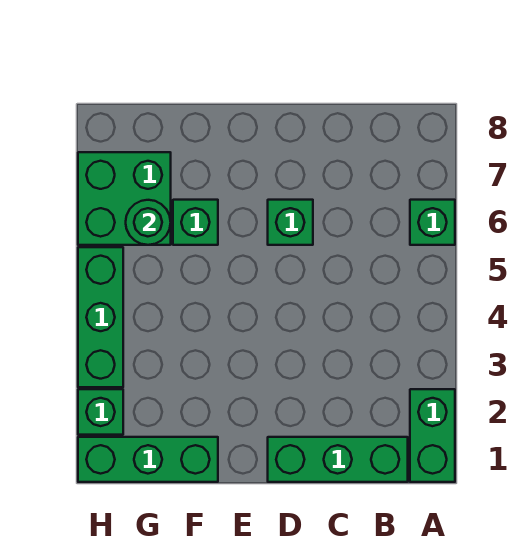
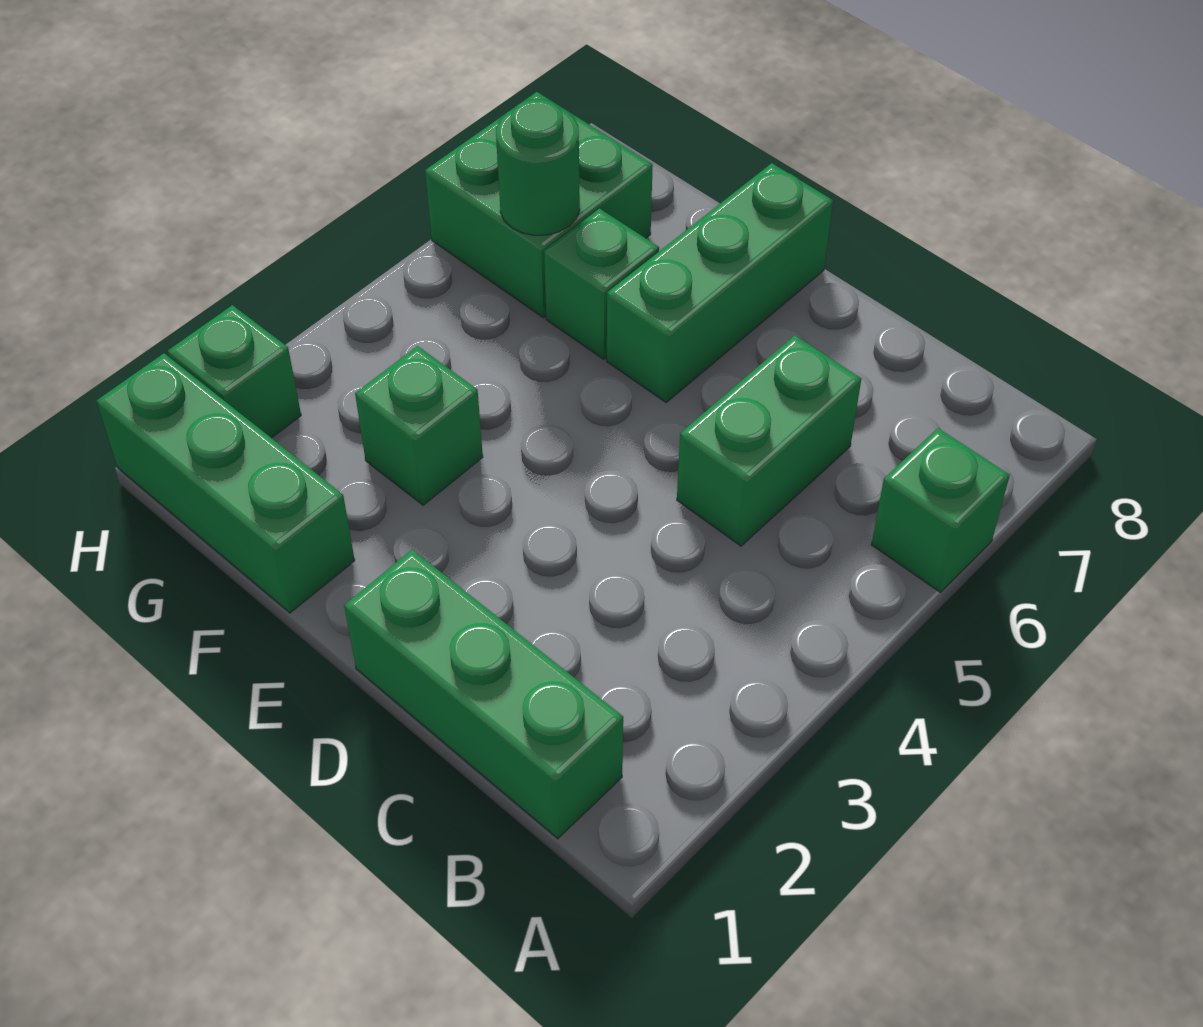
green 1x2 brick [410,389,455,482] -> green 1x2 brick moved to [677,335,861,546]
green 1x1 brick [268,200,313,245] -> green 1x1 brick moved to [355,346,483,505]
green 1x3 brick [78,247,123,387] -> green 1x3 brick moved to [607,163,833,402]

